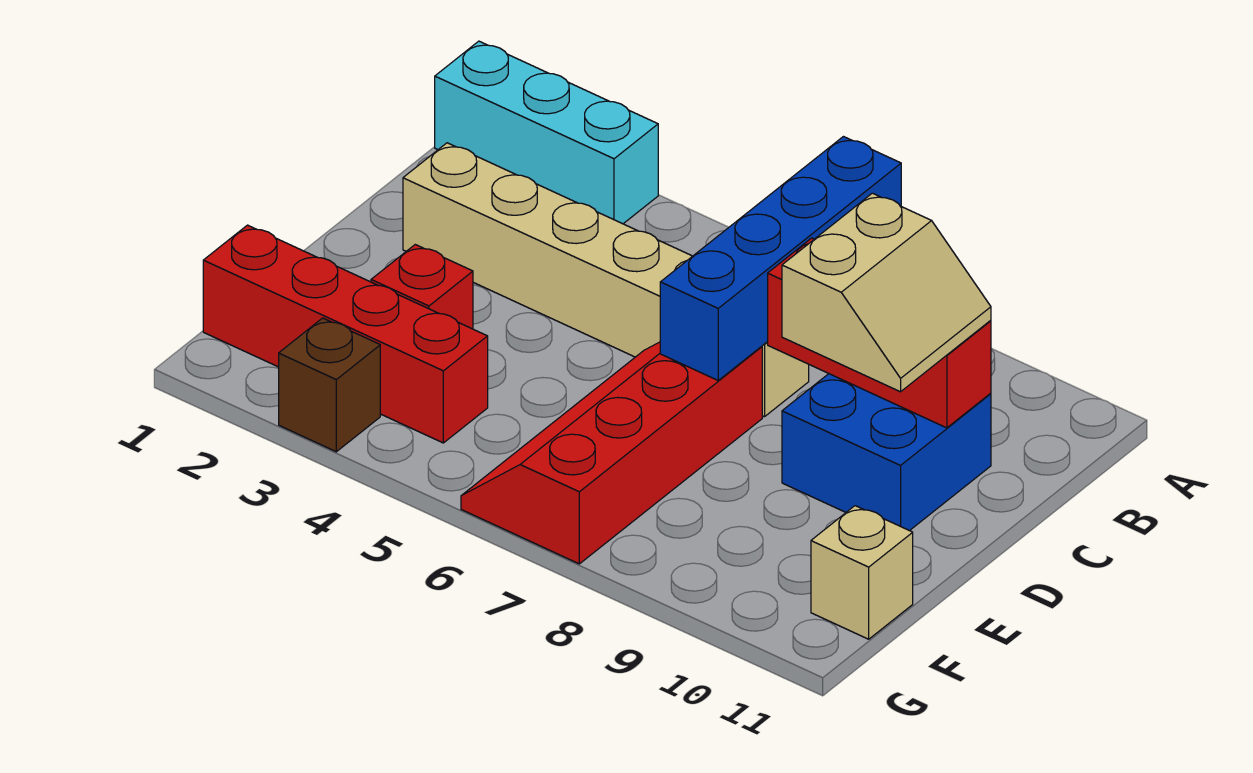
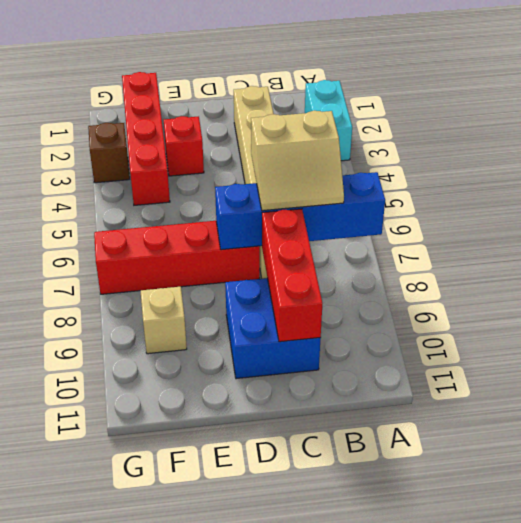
cyan 1x3 brick [435,41,658,224] -> cyan 1x2 brick [305,80,352,161]
tan 2x2 slope [782,193,991,392] -> tan 2x2 slope moved to [251,111,344,211]
tan 1x1 brick [811,506,913,639] -> tan 1x1 brick moved to [140,287,187,354]

